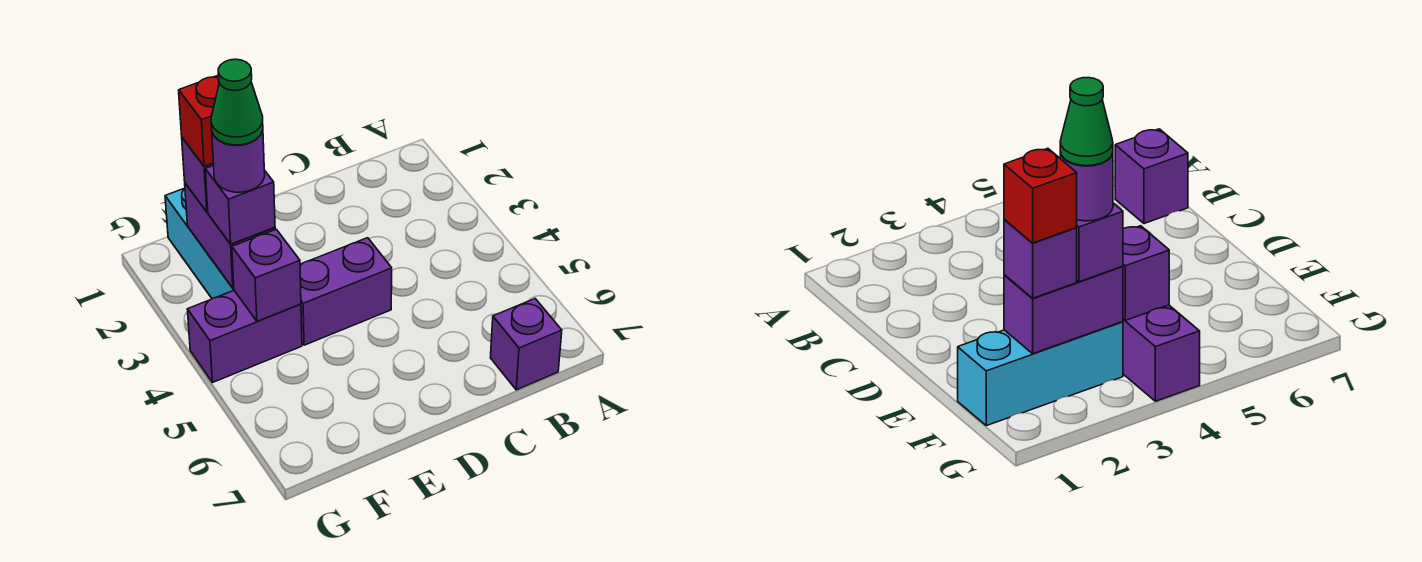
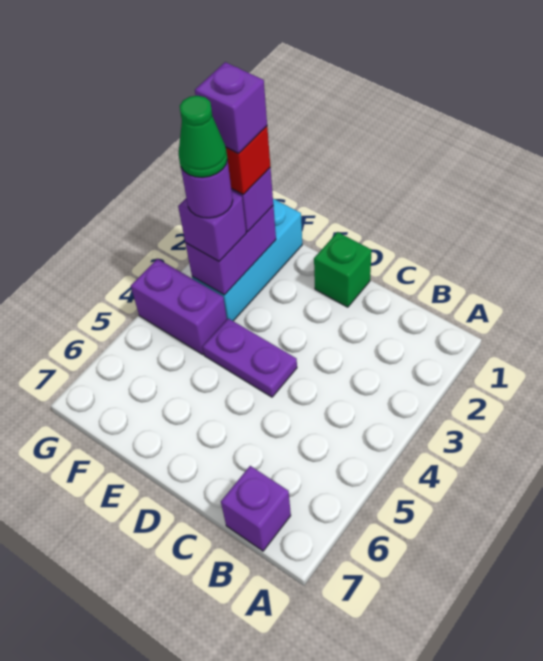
none -> green 1x1 brick [314,232,372,307]
purple 1x2 brick [300,238,392,345] -> purple 1x2 plate [203,318,297,397]
purple 1x1 brick [232,229,301,321] -> purple 1x1 brick moved to [195,62,267,153]

